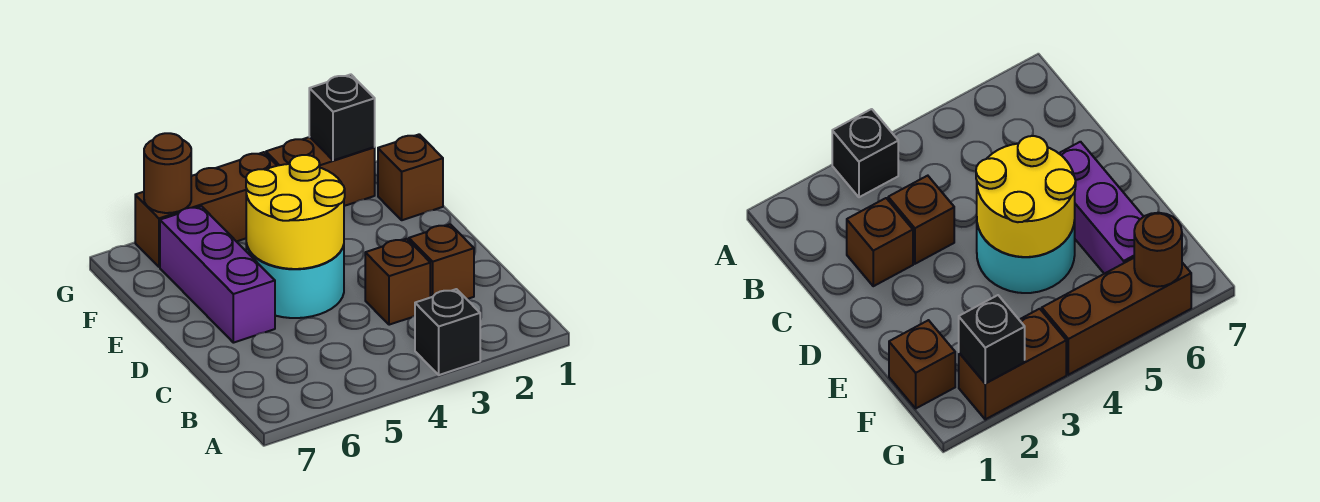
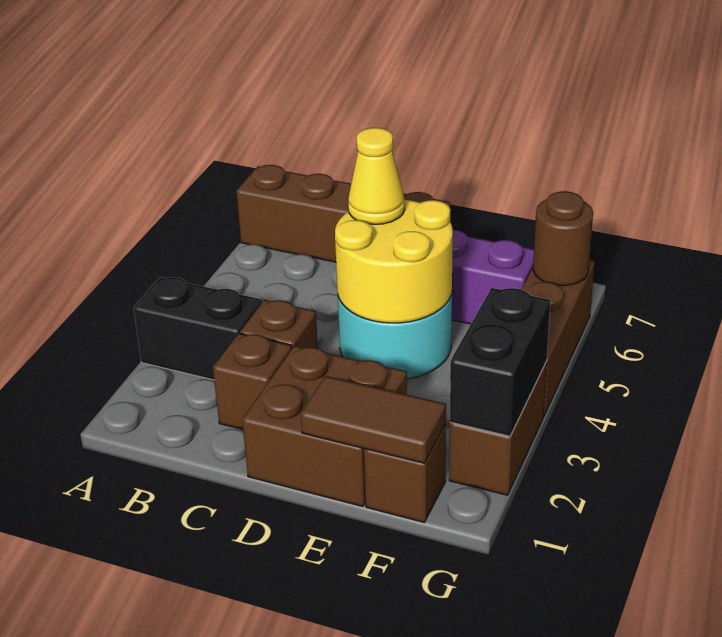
black 1x1 brick [415,289,480,375] -> black 1x2 brick [133,277,262,380]
none -> brown 1x4 brick [236,165,450,262]
none -> brown 2x2 brick [242,346,407,506]
none -> yellow 1x1 cone [348,128,405,224]
none -> brown 1x2 tile [301,376,446,463]
black 1x1 brick [309,74,375,160] -> black 1x2 brick [450,288,550,436]

